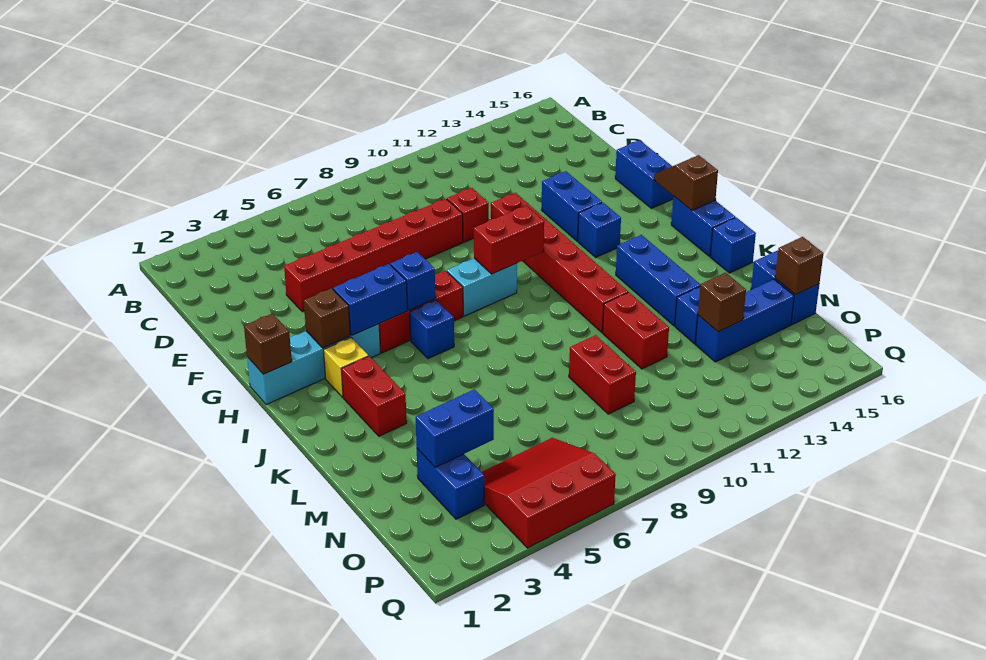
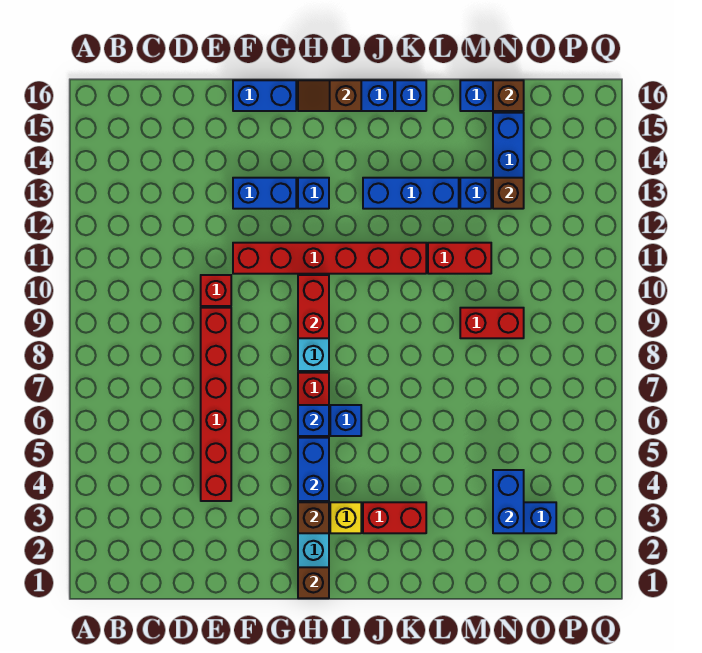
red 3x3 slope [482,438,616,548] -> none

